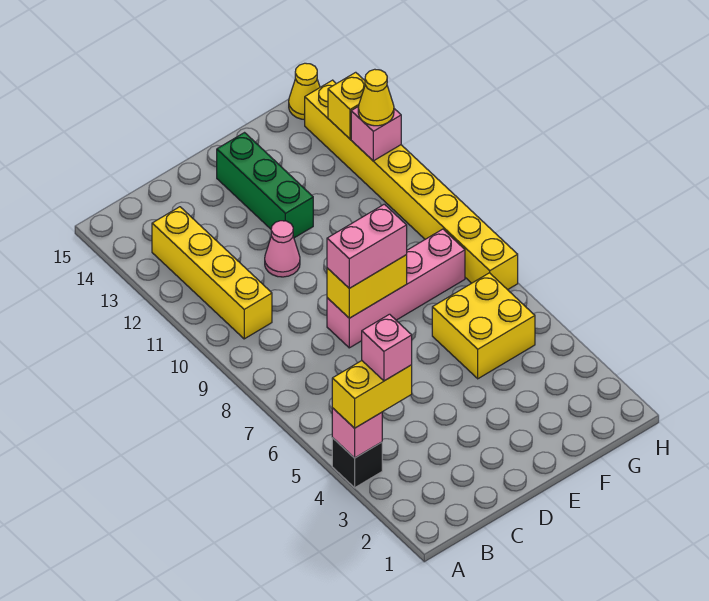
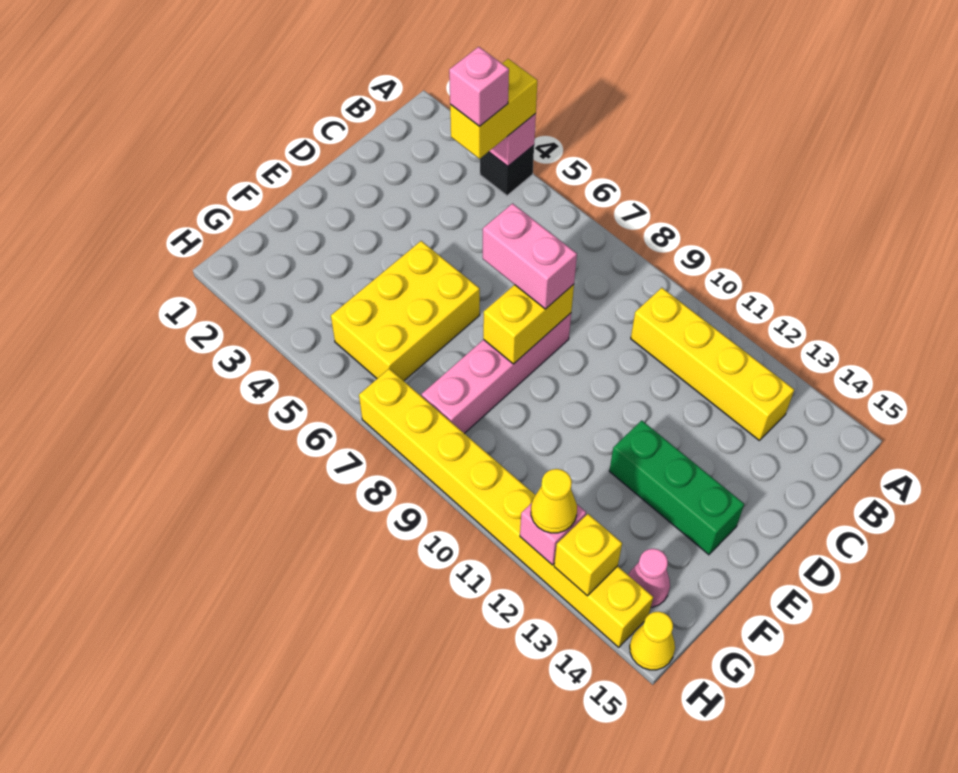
pink 1x2 brick [327,204,407,288] -> pink 1x2 brick turned to [483,204,577,309]
pink 1x1 cone [265,221,300,277] -> pink 1x1 cone moved to [628,549,670,607]
yellow 2x2 brick [432,273,535,379] -> yellow 2x3 brick [331,241,480,381]

